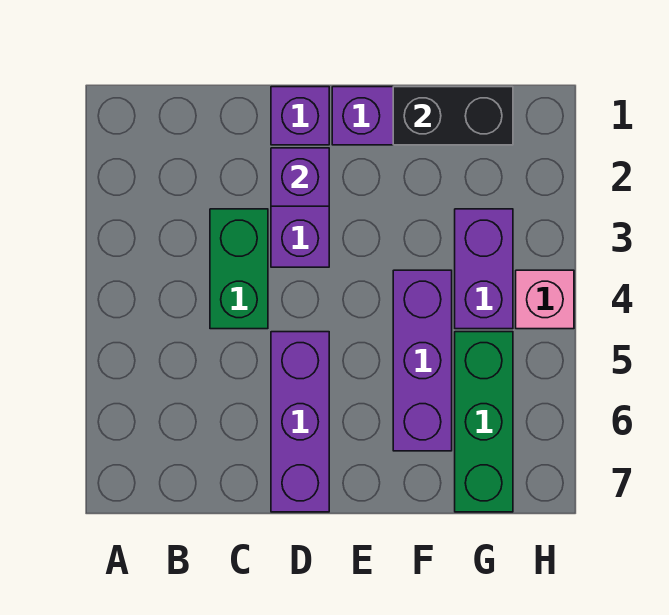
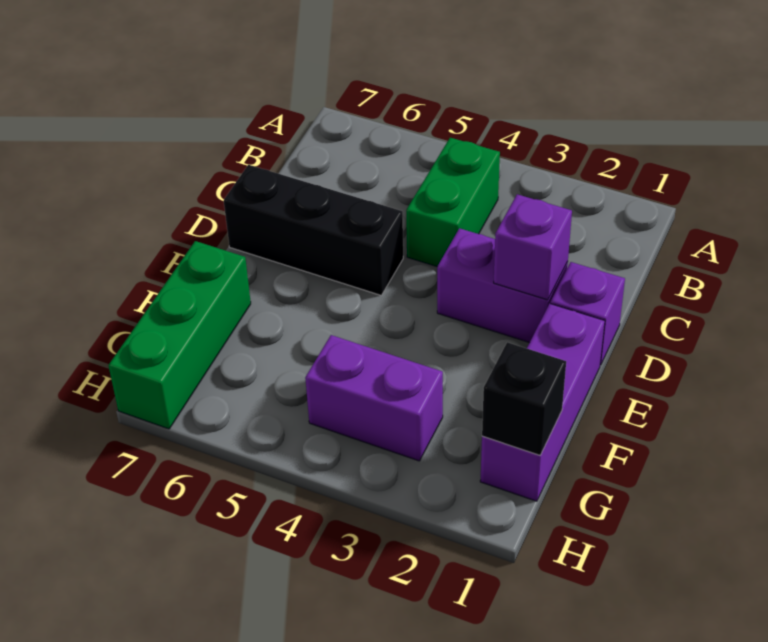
green 1x2 brick [210,209,268,329] -> green 1x2 brick turned to [406,138,500,266]
purple 1x3 brick [271,332,329,512] -> black 1x3 brick [224,165,403,295]
black 1x2 brick [393,87,513,145] -> black 1x1 brick [482,342,566,455]
purple 1x3 brick [393,270,452,451] -> none
green 1x3 brick [455,332,513,512] -> green 1x3 brick turned to [109,241,251,429]
pink 1x1 brick [516,270,574,329] -> none

